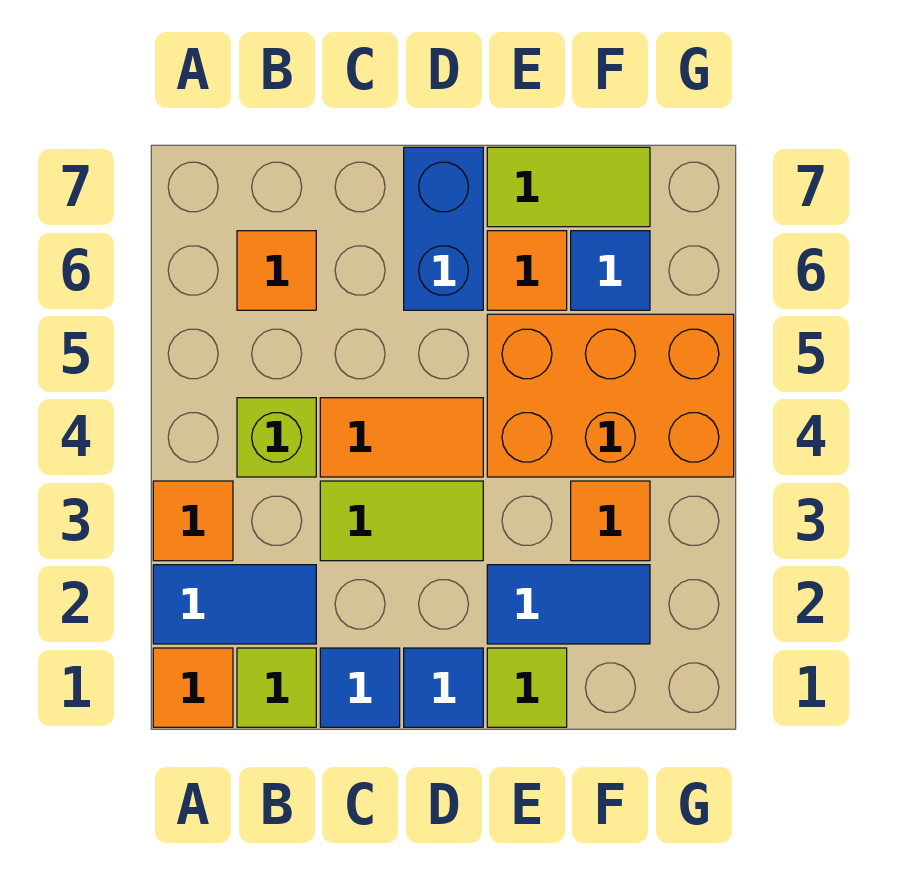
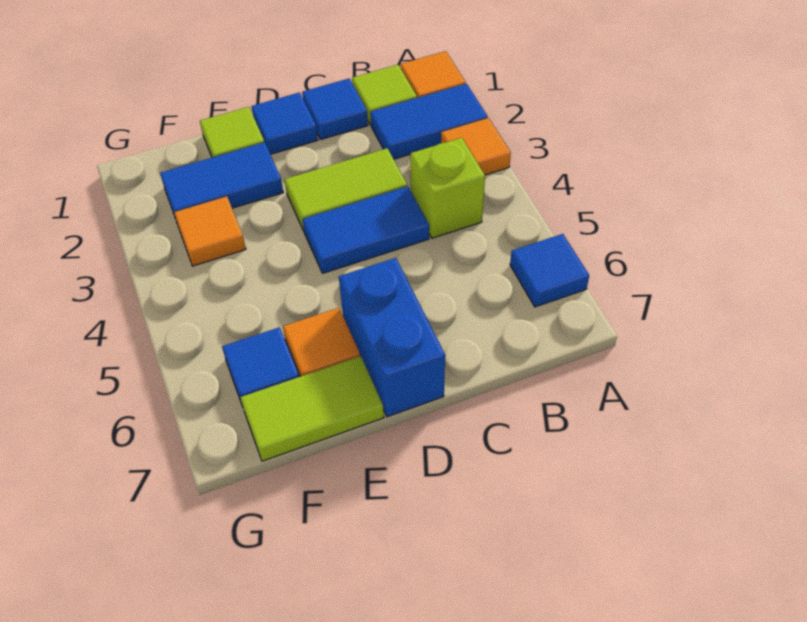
none -> blue 1x1 tile [510,234,589,307]
orange 1x1 tile [237,231,316,310] -> none
orange 1x2 tile [320,398,483,477] -> blue 1x2 tile [302,186,429,273]
orange 2x3 brick [487,314,734,477] -> none

